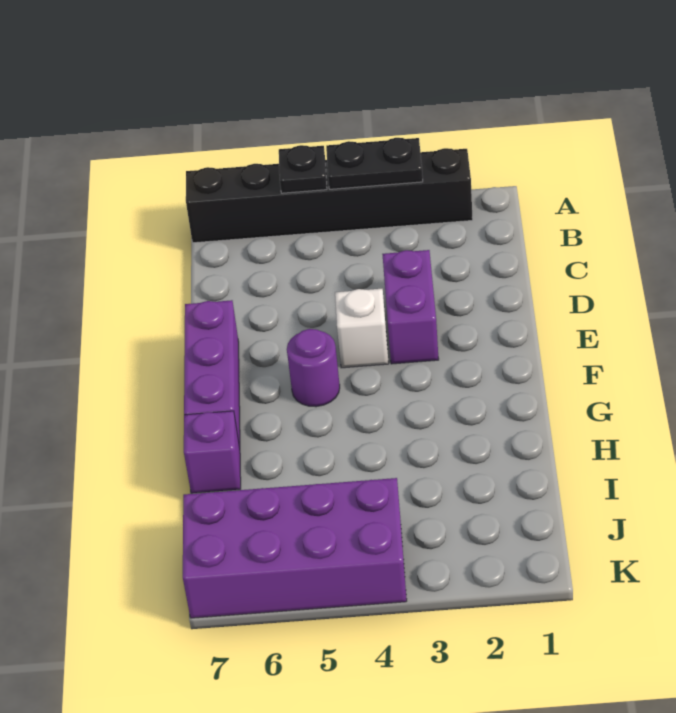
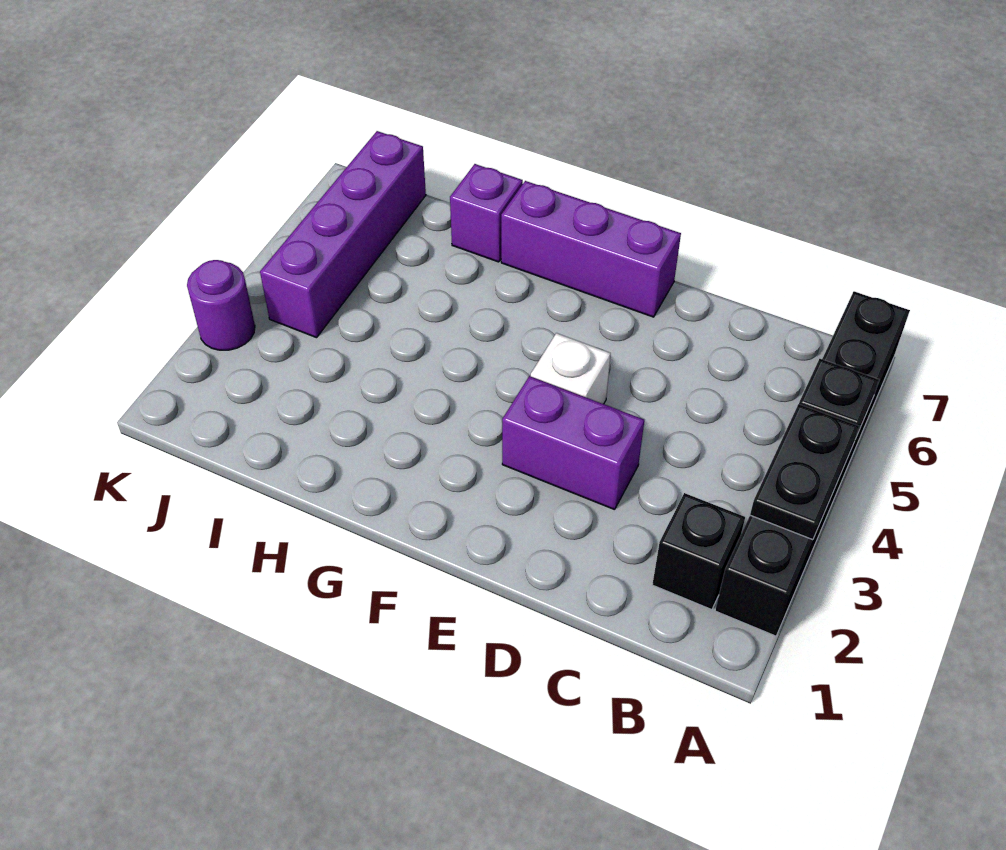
none -> black 1x1 brick [652,493,745,610]
purple 1x1 round brick [287,329,340,407] -> purple 1x1 round brick moved to [187,260,255,350]
purple 2x4 brick [183,478,407,618] -> purple 1x4 brick [260,131,426,338]

